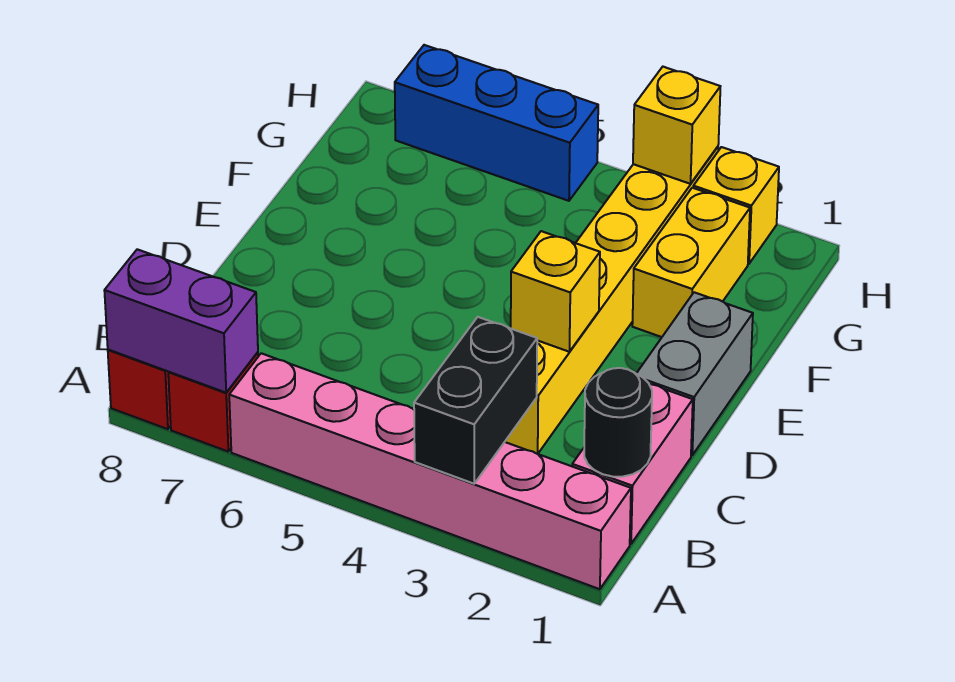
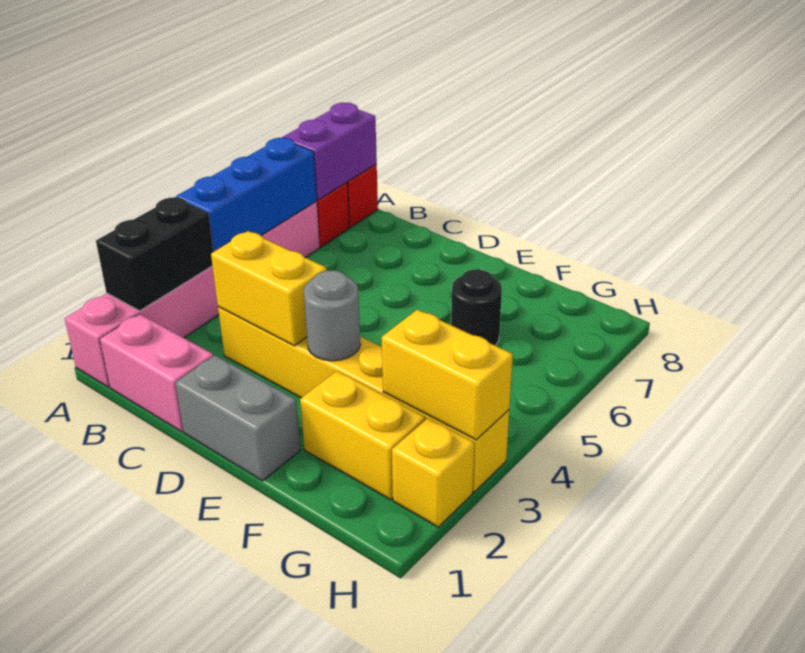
black 1x2 brick [414,317,537,484] -> black 1x2 brick turned to [96,197,214,311]
black 1x1 round brick [584,368,652,477] -> black 1x1 round brick moved to [451,269,502,345]
yellow 1x1 brick [511,231,600,352] -> yellow 1x2 brick [211,231,327,346]
none -> grey 1x1 round brick [304,270,361,361]
yellow 1x1 brick [633,67,720,184] -> yellow 1x2 brick [382,310,513,440]
blue 1x3 brick [395,45,598,201] -> blue 1x3 brick moved to [176,138,317,251]

